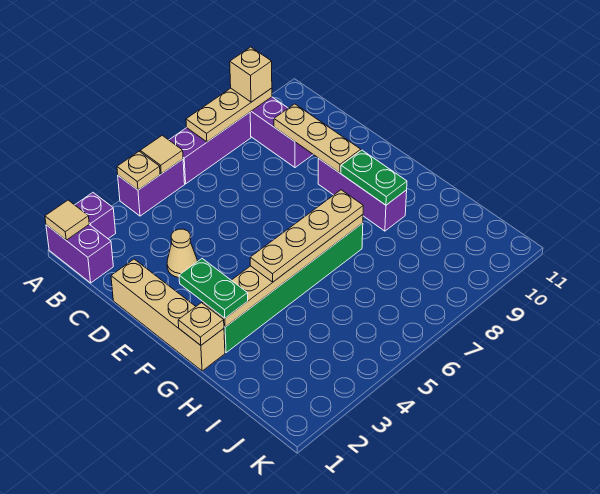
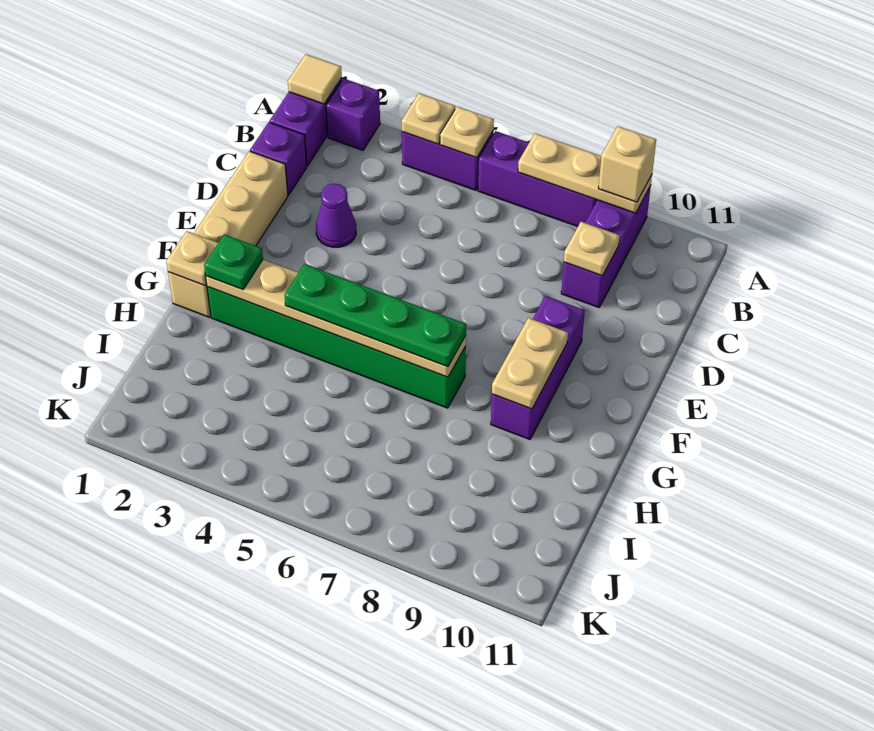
tan 1x1 tile [140,135,183,174] -> tan 1x1 plate [440,106,494,158]
none -> purple 1x1 brick [250,122,307,195]
tan 1x3 plate [274,104,361,173] -> tan 1x1 plate [564,222,620,276]
tan 1x1 cone [167,229,197,278] -> purple 1x1 cone [316,184,356,247]
green 1x2 plate [179,259,248,318] -> green 1x1 plate [204,234,263,290]
green 1x2 plate [341,150,407,205] -> tan 1x2 plate [492,318,568,409]
tan 1x4 plate [250,190,363,282] -> green 1x4 plate [285,264,466,367]

